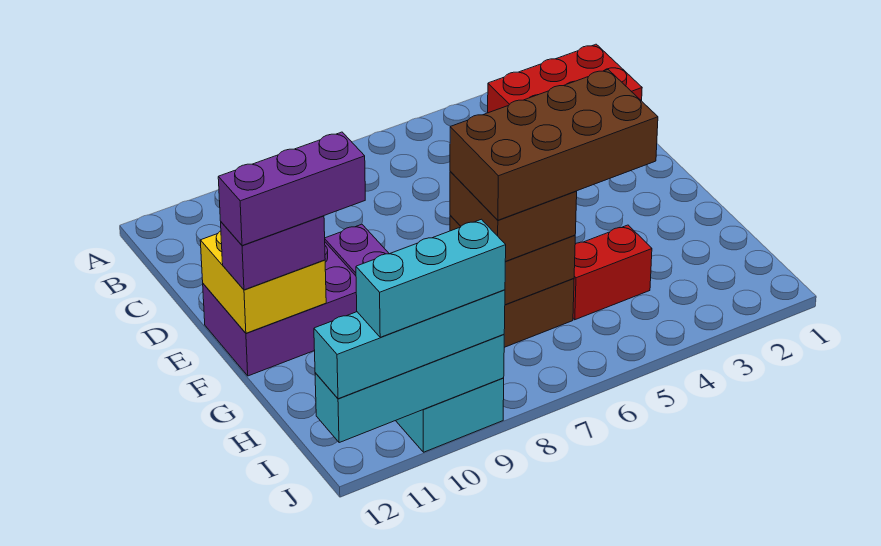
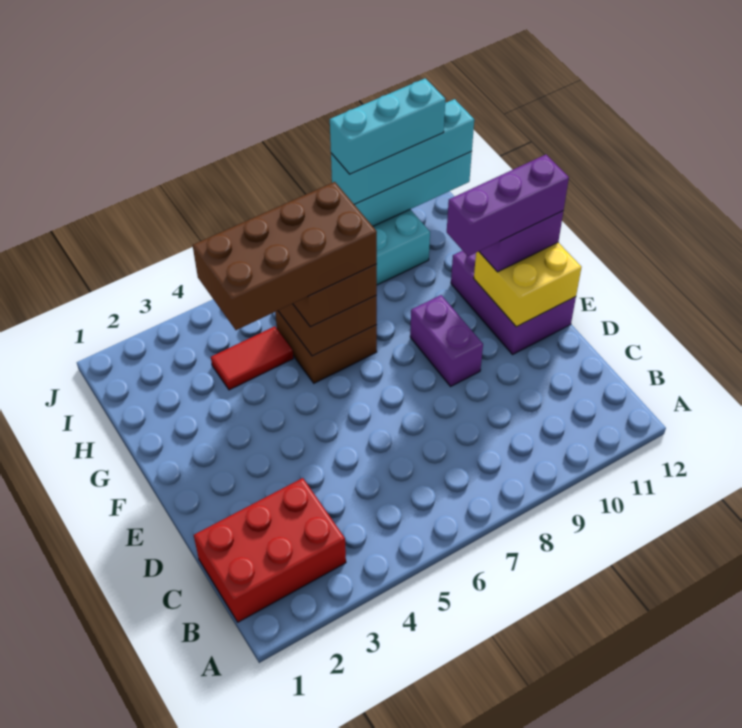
purple 2x3 brick [203,242,357,376] -> purple 2x3 brick turned to [451,251,576,354]
red 1x2 brick [573,225,652,320] -> red 1x2 tile [211,326,293,390]

